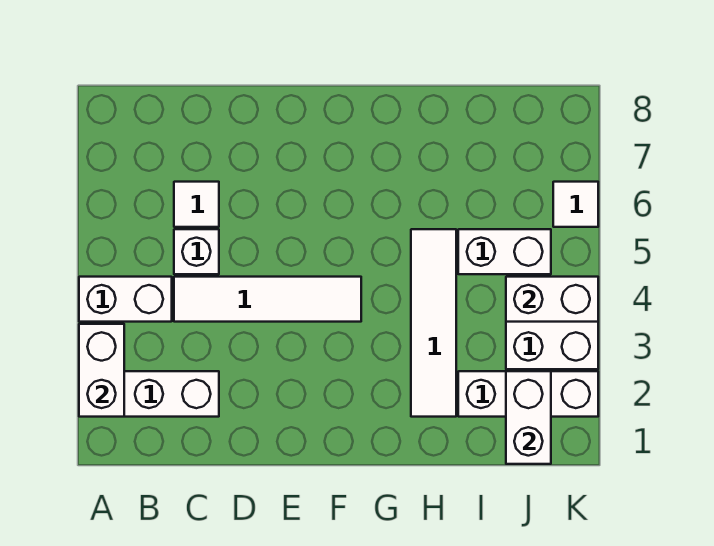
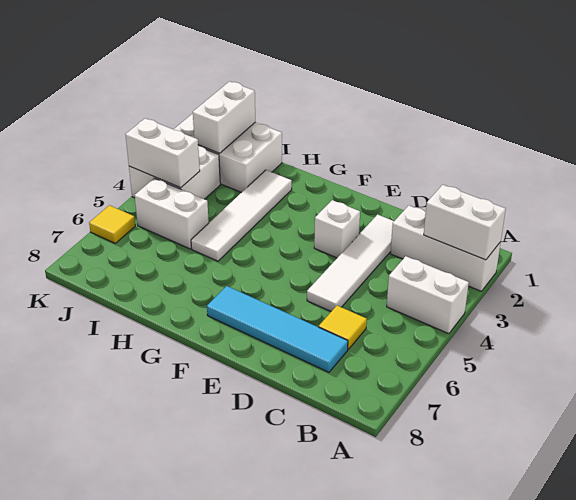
white 1x2 brick [79,324,124,417] -> white 1x2 brick turned to [424,185,506,260]
white 1x4 tile [174,277,361,322] -> white 1x4 tile turned to [307,215,394,311]
white 1x1 brick [174,229,219,274] -> white 1x1 brick moved to [314,200,360,258]
white 1x1 tile [174,182,219,227] -> yellow 1x1 tile [319,306,367,349]
none -> cyan 1x4 tile [207,286,348,372]
white 1x3 brick [458,371,598,417] -> white 2x3 brick [174,114,282,193]
white 1x1 tile [553,182,598,227] -> yellow 1x1 tile [89,205,135,243]

